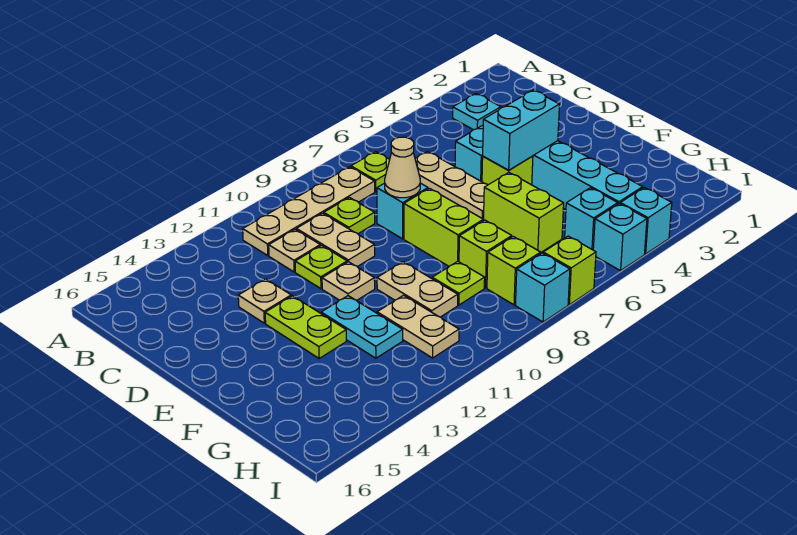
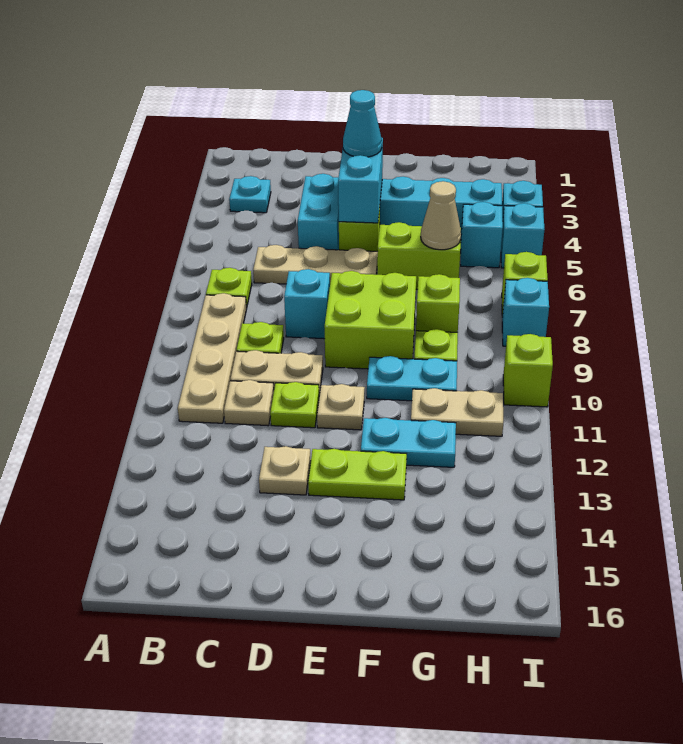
tan 1x1 cone [385,137,420,198] -> tan 1x1 cone moved to [421,181,461,250]
none -> cyan 1x1 cone [343,90,382,157]
lime 1x2 brick [404,188,483,266] -> lime 2x2 brick [324,271,416,369]
tan 1x2 plate [377,262,458,317] -> cyan 1x2 plate [367,356,457,401]
lime 1x1 brick [487,237,541,305] -> lime 1x1 brick moved to [503,334,553,407]

